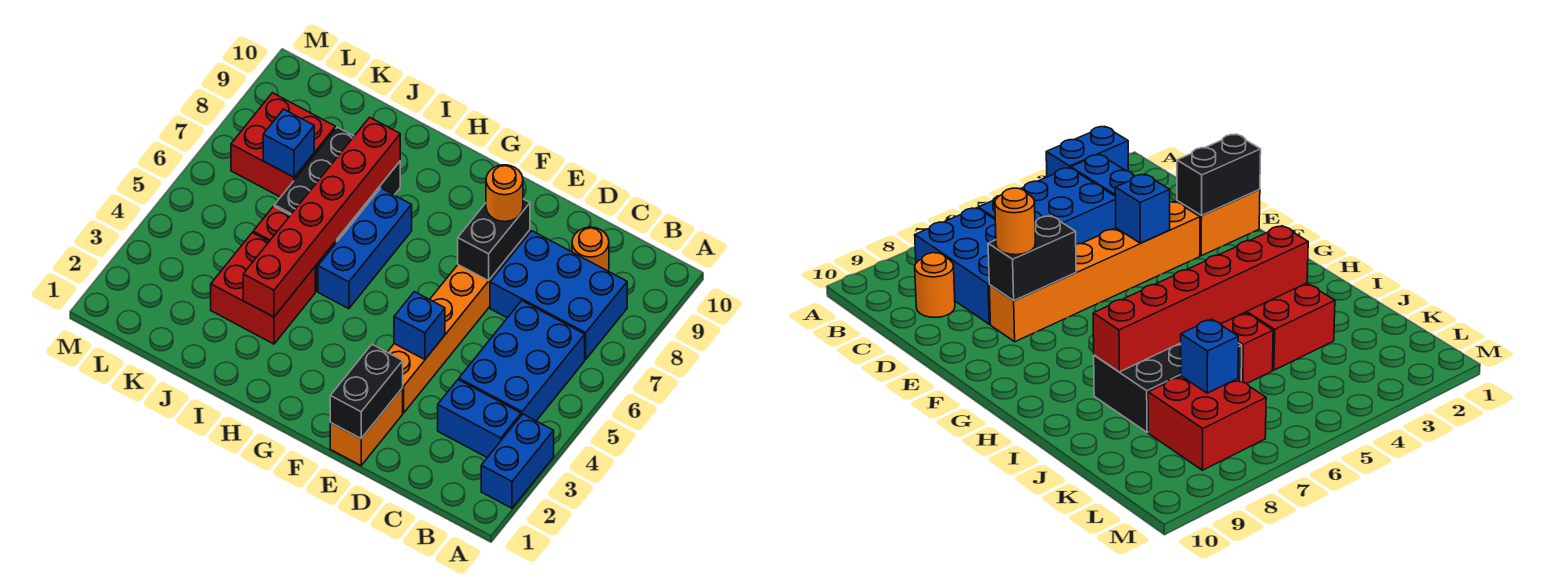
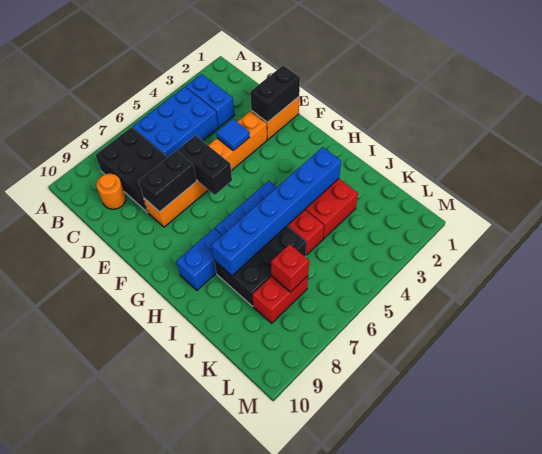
blue 1x2 brick [481,414,554,508] -> blue 1x2 brick moved to [176,229,222,290]
blue 2x3 brick [490,231,627,359] -> black 2x3 brick [95,127,168,212]
blue 1x1 brick [394,292,445,360] -> blue 1x1 tile [216,119,250,151]
none -> black 1x2 brick [178,135,232,195]
orange 1x1 round brick [486,165,523,222] -> none
red 1x6 brick [243,117,400,317] -> blue 1x6 brick [212,147,341,276]
red 2x2 brick [231,93,336,197] -> red 1x2 brick [252,276,308,323]
blue 1x1 brick [263,109,314,177] -> red 1x1 brick [271,244,309,292]

